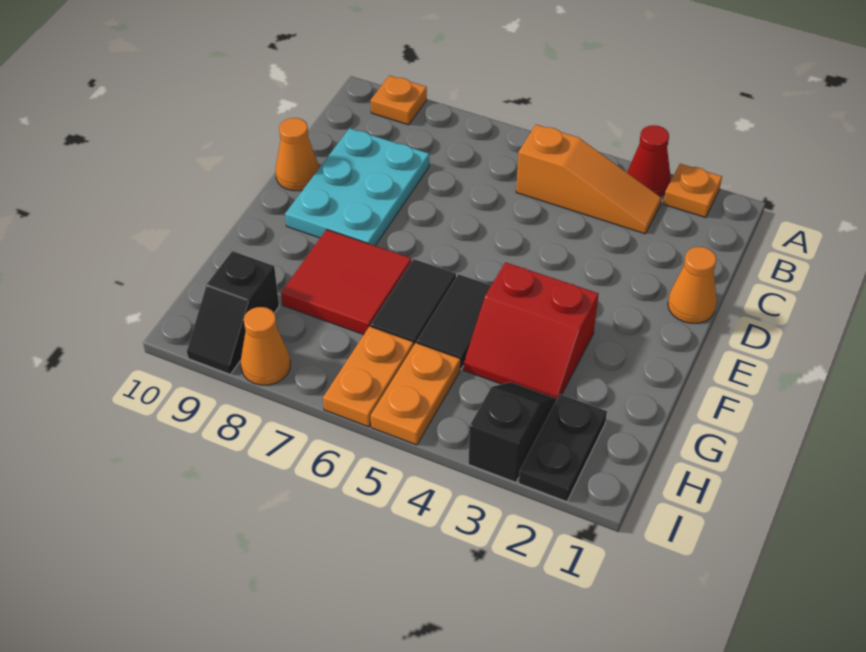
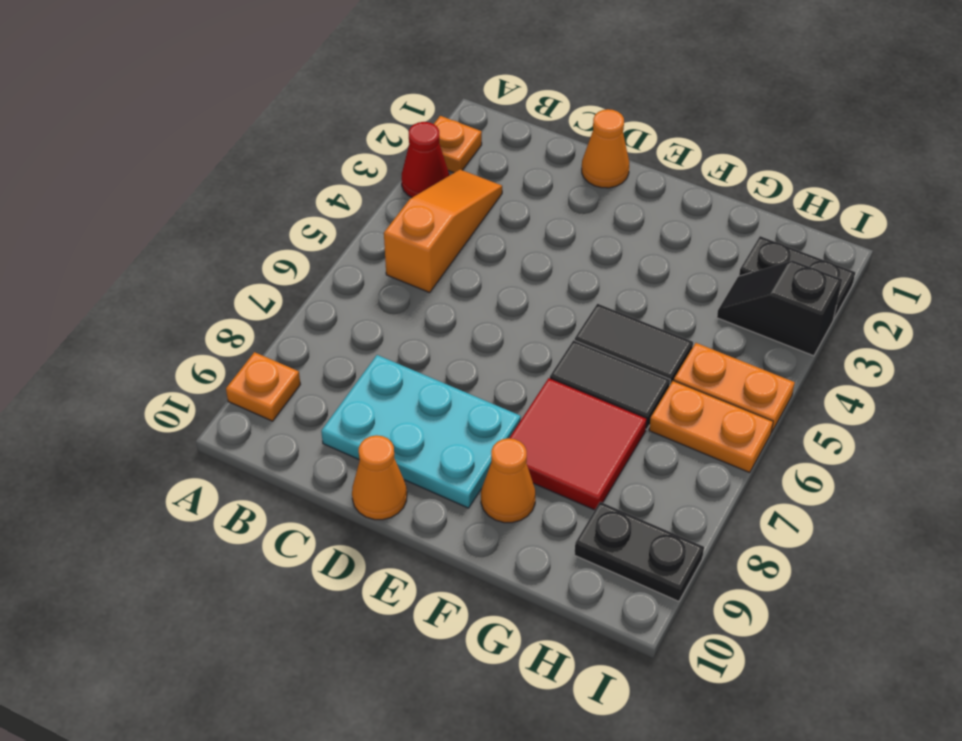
red 2x2 slope [463,262,599,399] -> none
black 1x2 slope [187,251,279,374] -> black 1x2 plate [574,502,704,601]
orange 1x1 cone [241,307,290,385] -> orange 1x1 cone moved to [481,438,535,523]

